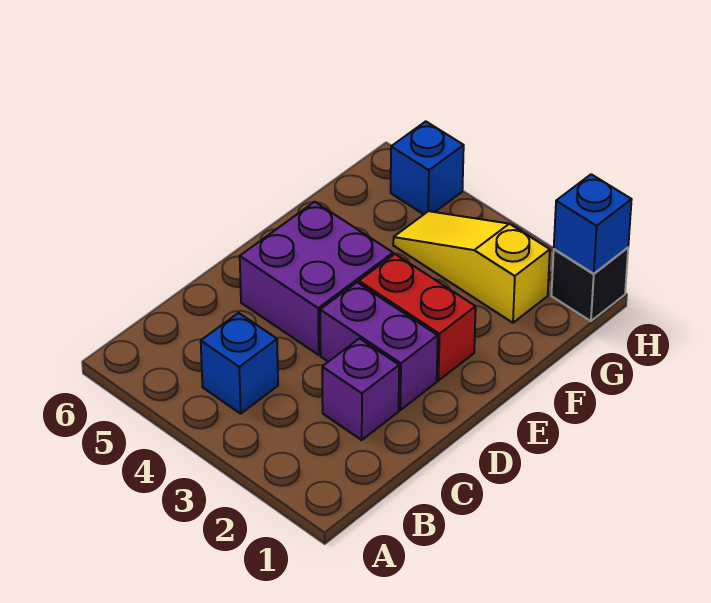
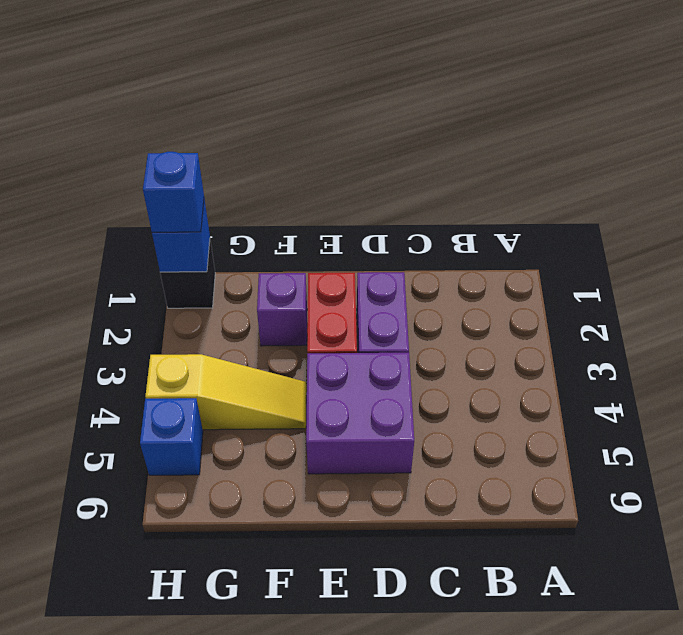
blue 1x1 brick [201,313,278,414] -> blue 1x1 brick moved to [143,152,204,232]
purple 1x1 brick [322,339,399,440] -> purple 1x1 brick moved to [257,273,307,346]
yellow 1x3 slope [393,211,550,323] -> yellow 1x3 slope turned to [145,354,306,430]

